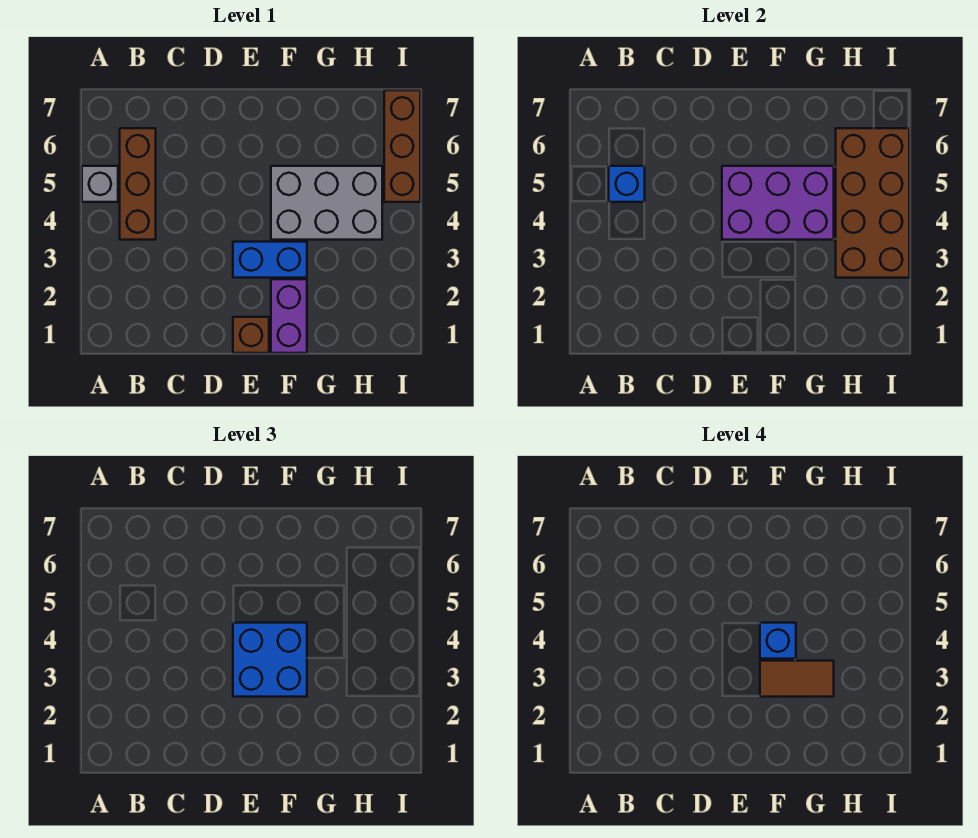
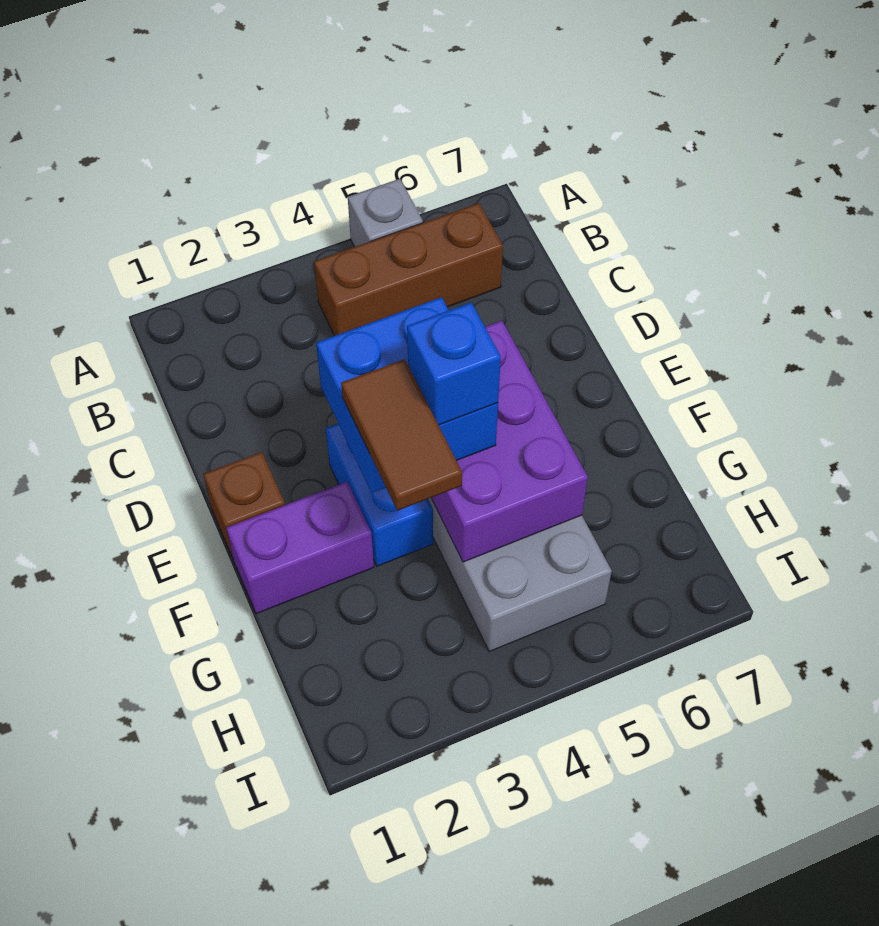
blue 1x1 brick [609,166,645,202] -> none
brown 2x4 brick [836,128,909,278] -> none
brown 1x3 brick [384,90,420,202] -> none

